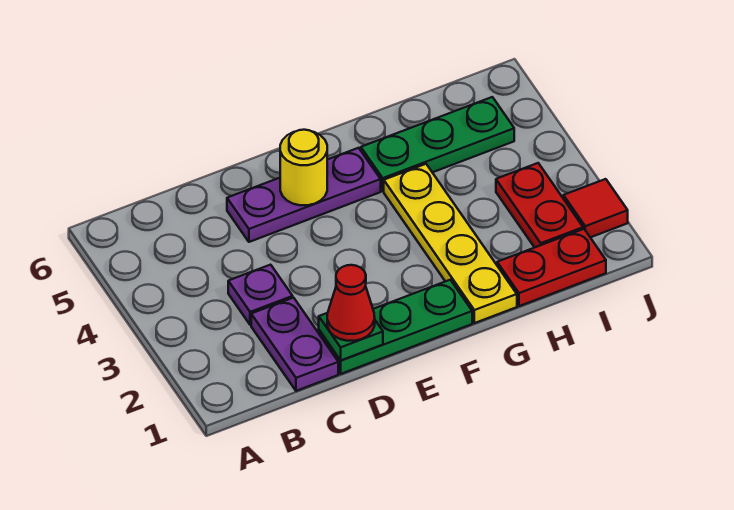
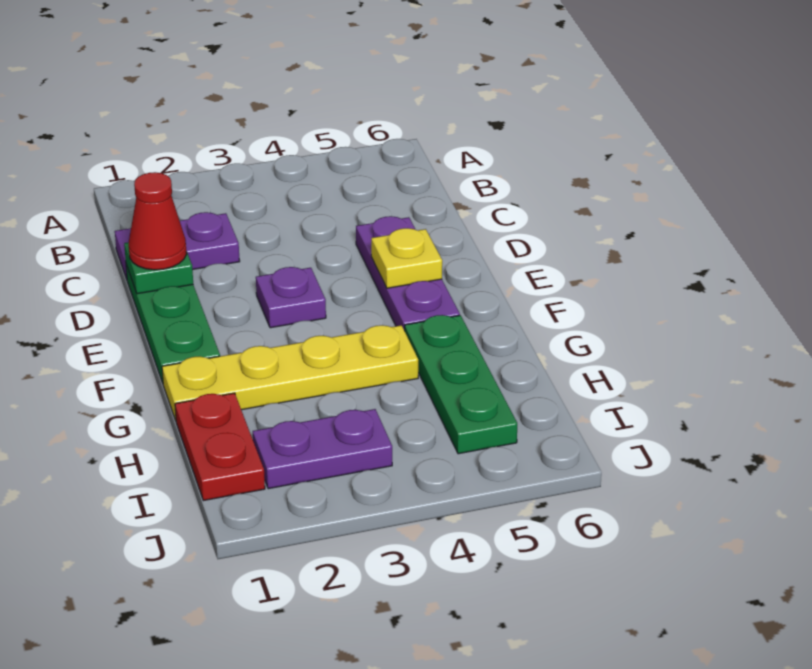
purple 1x1 plate [228,265,293,325] -> purple 1x1 plate moved to [256,267,326,328]
yellow 1x1 round brick [280,130,327,205] -> yellow 1x1 plate [371,228,442,288]
red 1x2 plate [496,163,583,248] -> purple 1x2 plate [253,409,392,489]
red 1x1 tile [563,179,628,237] -> none

